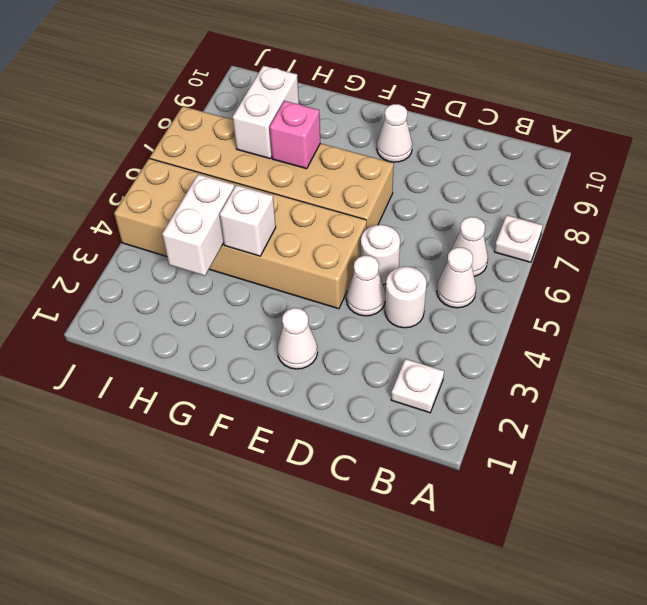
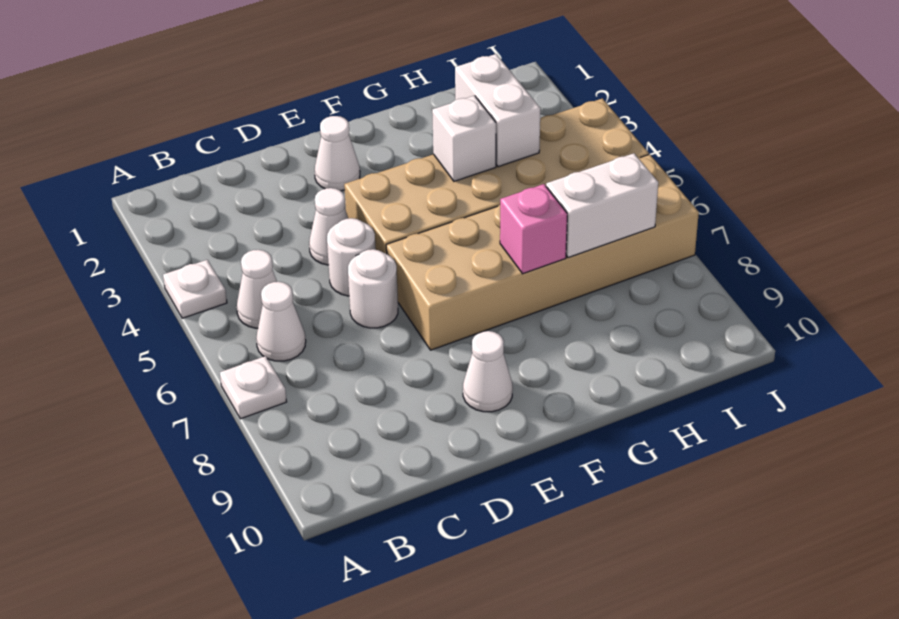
white 1x1 plate [391,359,444,413] -> white 1x1 plate moved to [163,260,227,318]
white 1x1 round brick [385,267,426,328] -> white 1x1 round brick moved to [348,249,398,328]
white 1x2 brick [233,66,299,159] -> white 1x2 brick turned to [546,153,658,258]

